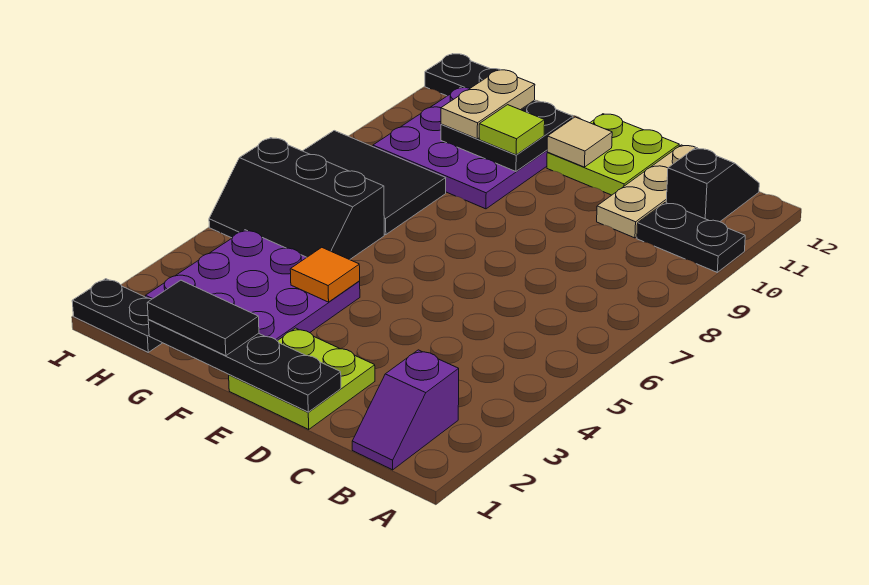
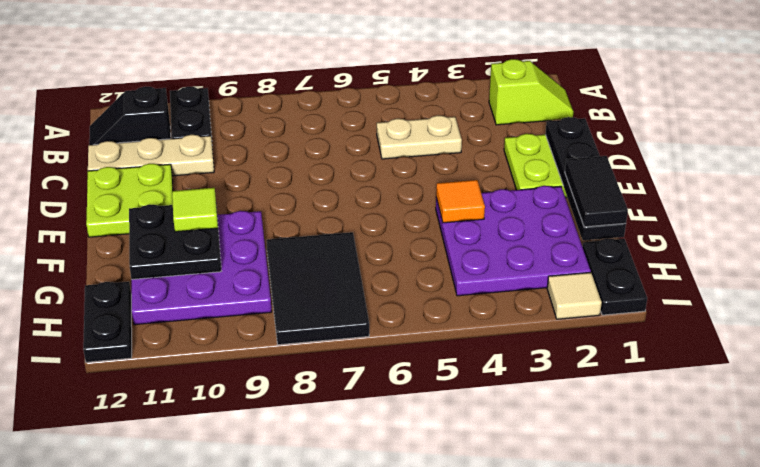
purple 1x2 slope [352,350,459,470] -> lime 1x2 slope [489,59,573,125]
tan 1x1 tile [547,117,612,167] -> tan 1x1 tile moved to [547,273,602,319]
black 2x3 slope [209,138,384,260] -> none
tan 1x2 plate [441,70,535,139] -> tan 1x2 plate moved to [377,115,462,159]

